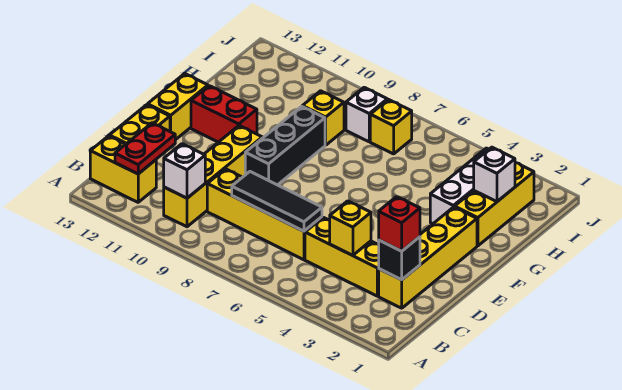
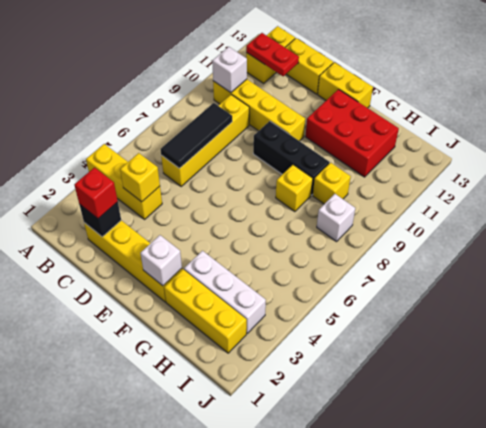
yellow 1x3 brick [305,217,379,296] -> yellow 1x3 brick turned to [86,144,162,219]
red 1x2 brick [191,86,257,142] -> red 2x3 brick [305,89,399,177]
white 1x1 brick [474,147,515,202] -> white 1x1 brick moved to [140,235,182,286]
yellow 1x1 brick [370,100,412,154] -> yellow 1x1 brick moved to [276,165,313,212]

